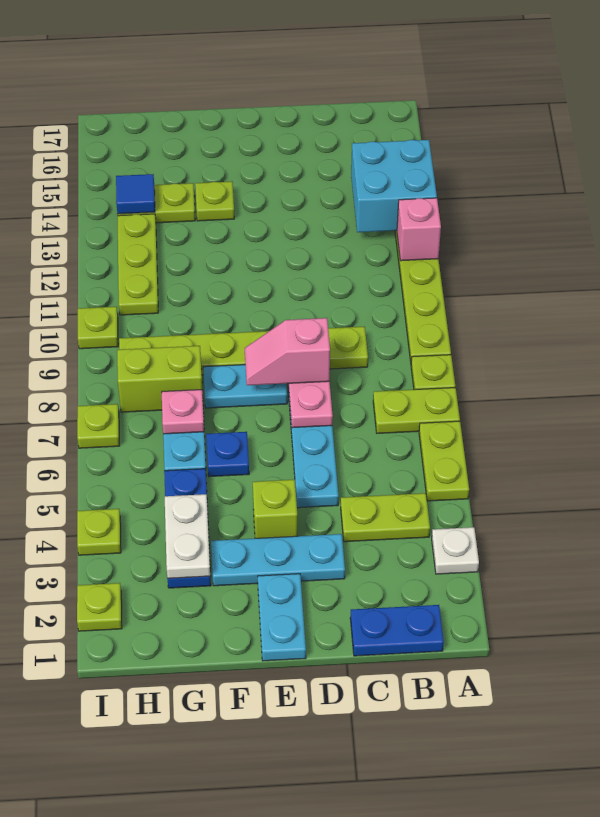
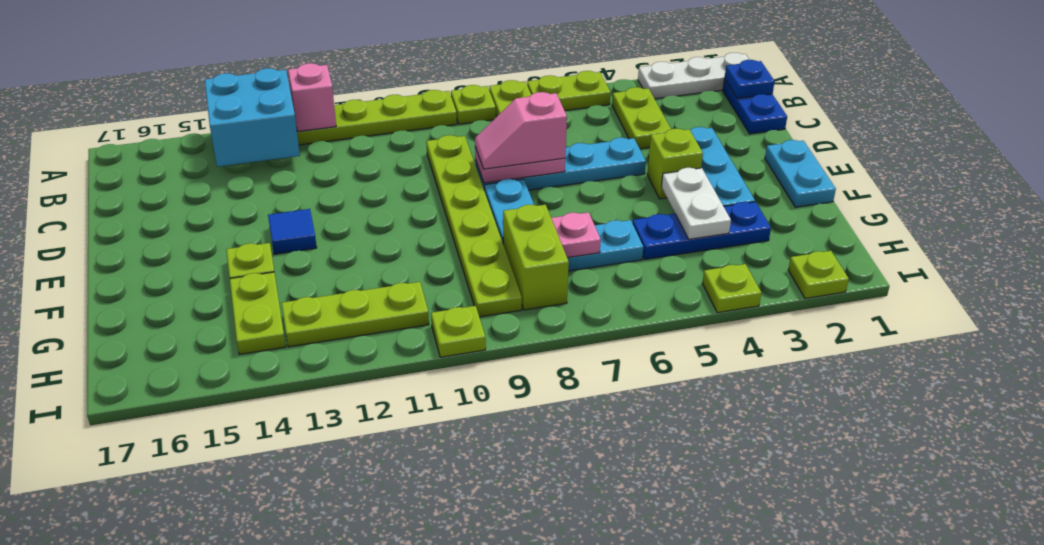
white 1x1 plate [432,527,479,574] -> white 1x3 plate [638,53,749,99]
pink 1x2 slope [245,318,330,385] -> pink 1x2 slope turned to [475,92,567,169]
cyan 1x2 plate [258,574,306,661] -> cyan 1x2 plate turned to [765,140,836,207]
blue 1x1 plate [206,432,249,477] -> blue 1x1 plate moved to [725,60,775,98]
white 1x2 plate [165,494,210,578] -> white 1x2 plate turned to [662,168,731,239]
blue 1x1 tile [116,174,155,214] -> blue 1x1 tile moved to [268,209,317,254]
lime 1x1 plate [77,404,119,448] -> none

